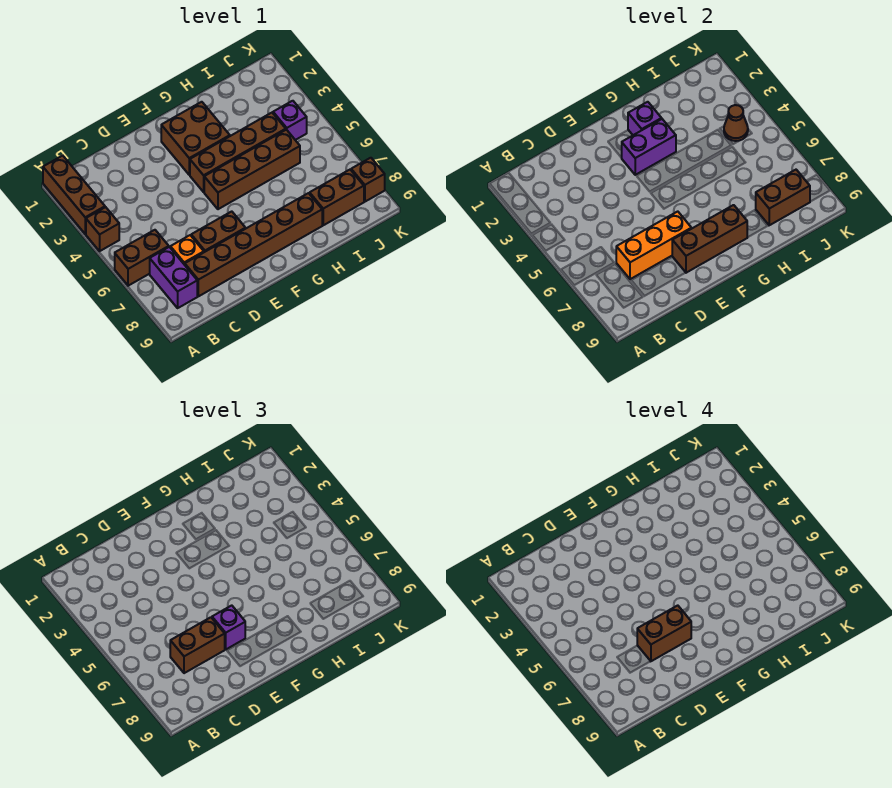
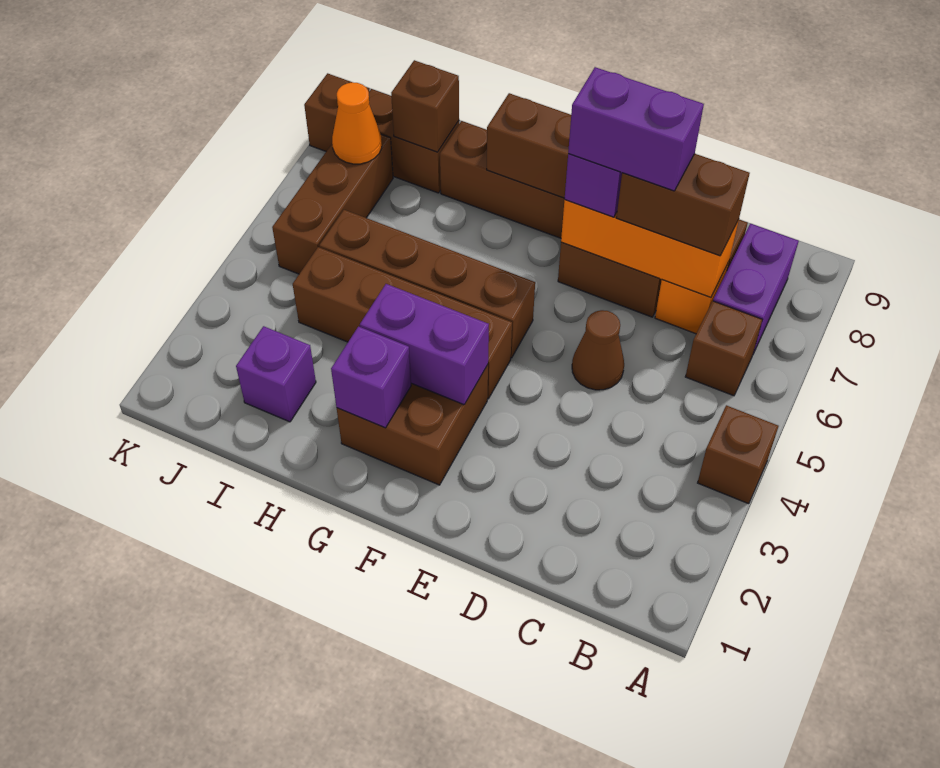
brown 1x3 brick [43,156,105,234] -> brown 1x3 brick moved to [272,134,393,274]
brown 1x2 brick [115,230,169,286] -> brown 1x1 brick [685,301,762,396]
brown 1x2 brick [637,605,691,661] -> purple 1x2 brick [568,67,704,191]
brown 1x2 brick [756,170,810,225] -> brown 1x1 brick [391,60,459,152]
purple 1x1 brick [273,101,307,140] -> purple 1x1 brick moved to [236,326,316,422]
brown 1x1 cone [724,105,748,141] -> brown 1x1 cone moved to [572,310,624,390]
none -> orange 1x1 cone [332,82,382,164]

